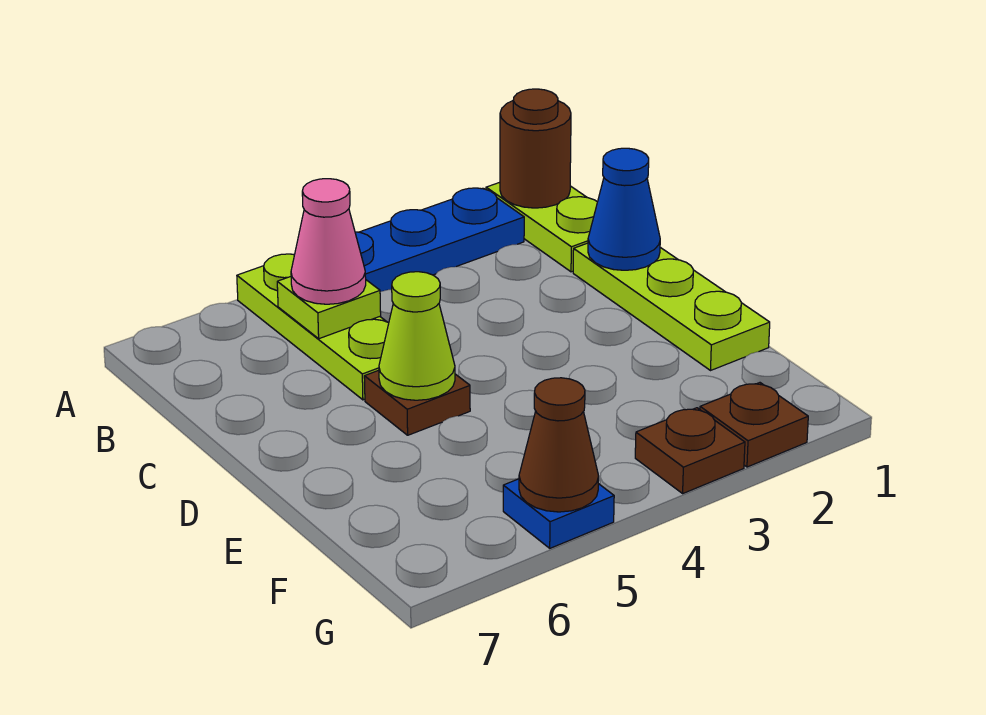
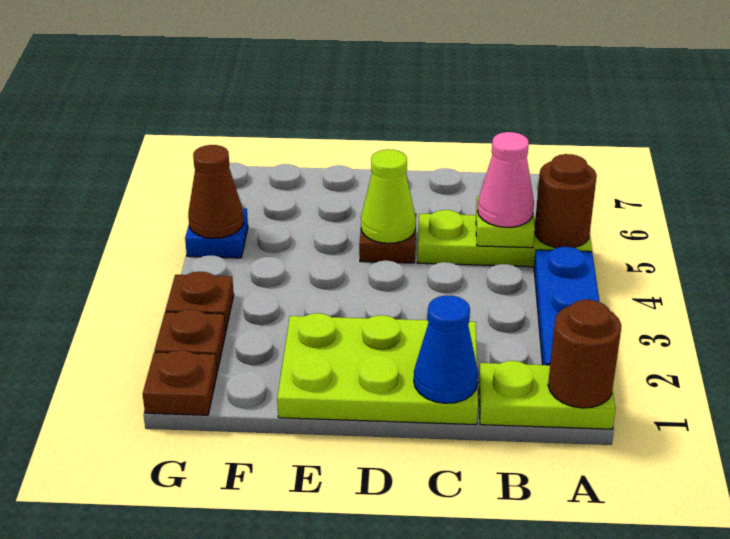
none -> brown 1x1 round brick [534,154,597,248]
lime 1x3 plate [573,243,770,371] -> lime 2x3 plate [277,313,478,425]
none -> brown 1x1 plate [143,350,217,415]

